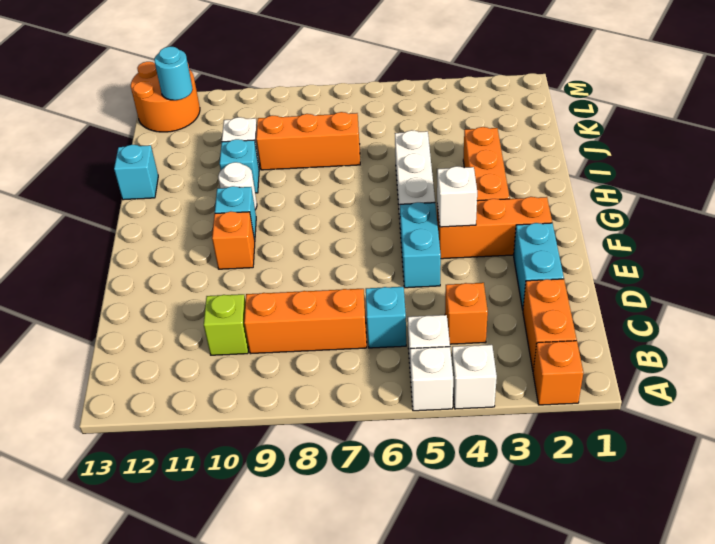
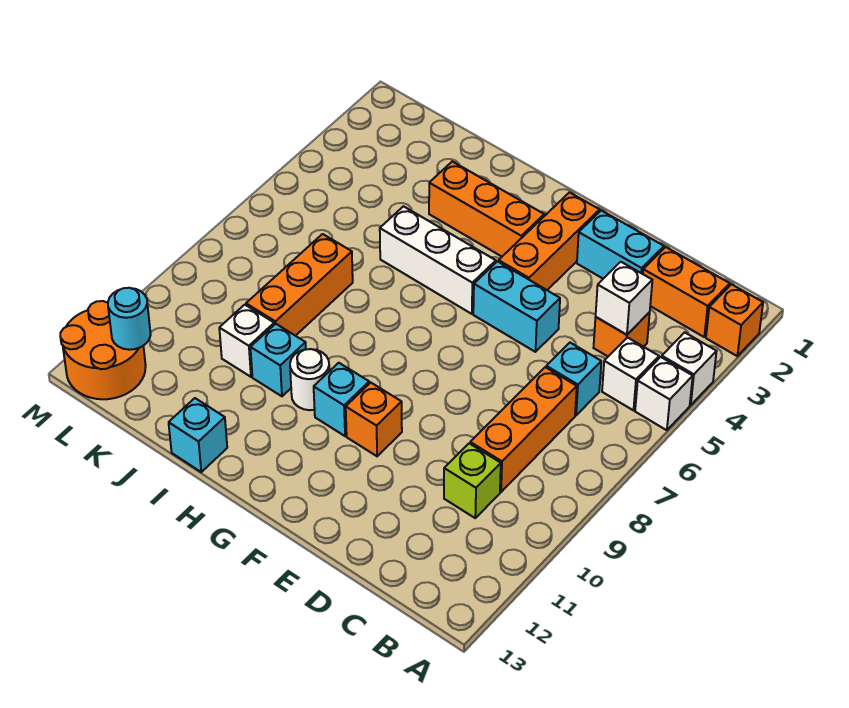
white 1x1 brick [437,166,477,227] -> white 1x1 brick moved to [596,262,652,335]

